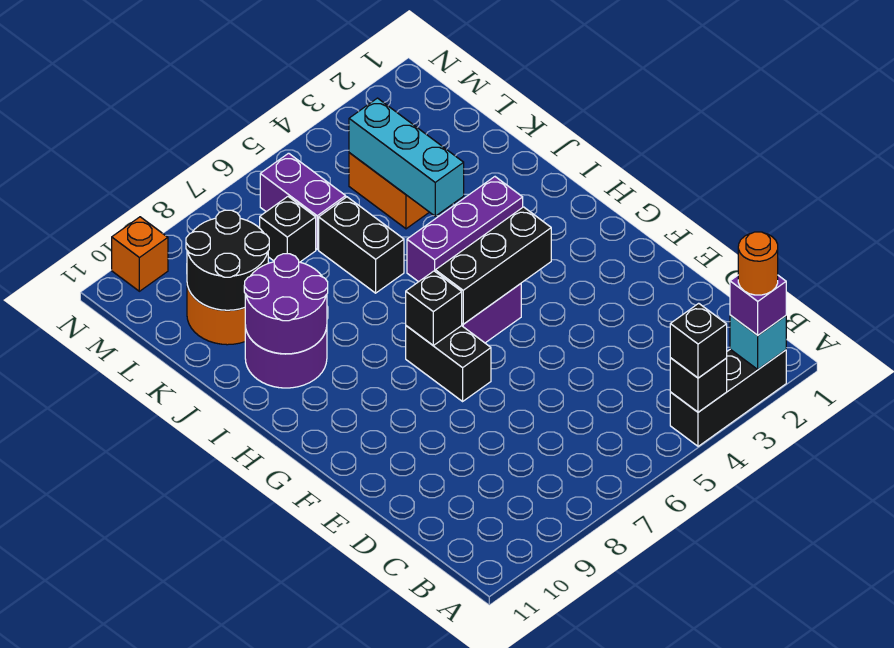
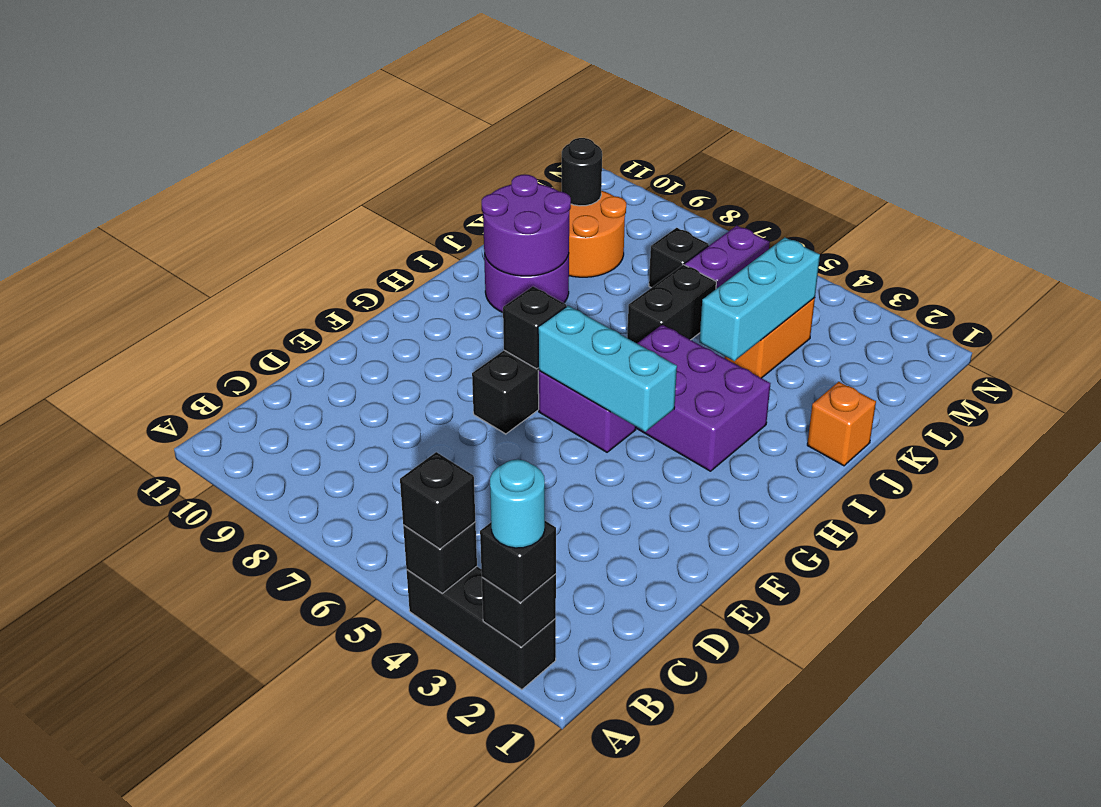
cyan 1x1 brick [730,315,786,369] -> black 1x1 brick [482,574,556,647]
purple 1x1 brick [730,276,786,335] -> black 1x1 brick [480,521,556,603]
orange 1x1 round brick [738,232,778,295] -> cyan 1x1 round brick [490,459,545,548]
black 1x3 brick [435,207,551,324] -> cyan 1x3 brick [538,306,677,432]
purple 1x3 brick [407,177,523,282] -> purple 2x3 brick [636,325,770,471]
black 2x2 round brick [186,210,269,310] -> black 1x1 round brick [562,138,602,206]
orange 1x1 brick [112,217,168,291] -> orange 1x1 brick moved to [807,382,876,466]

